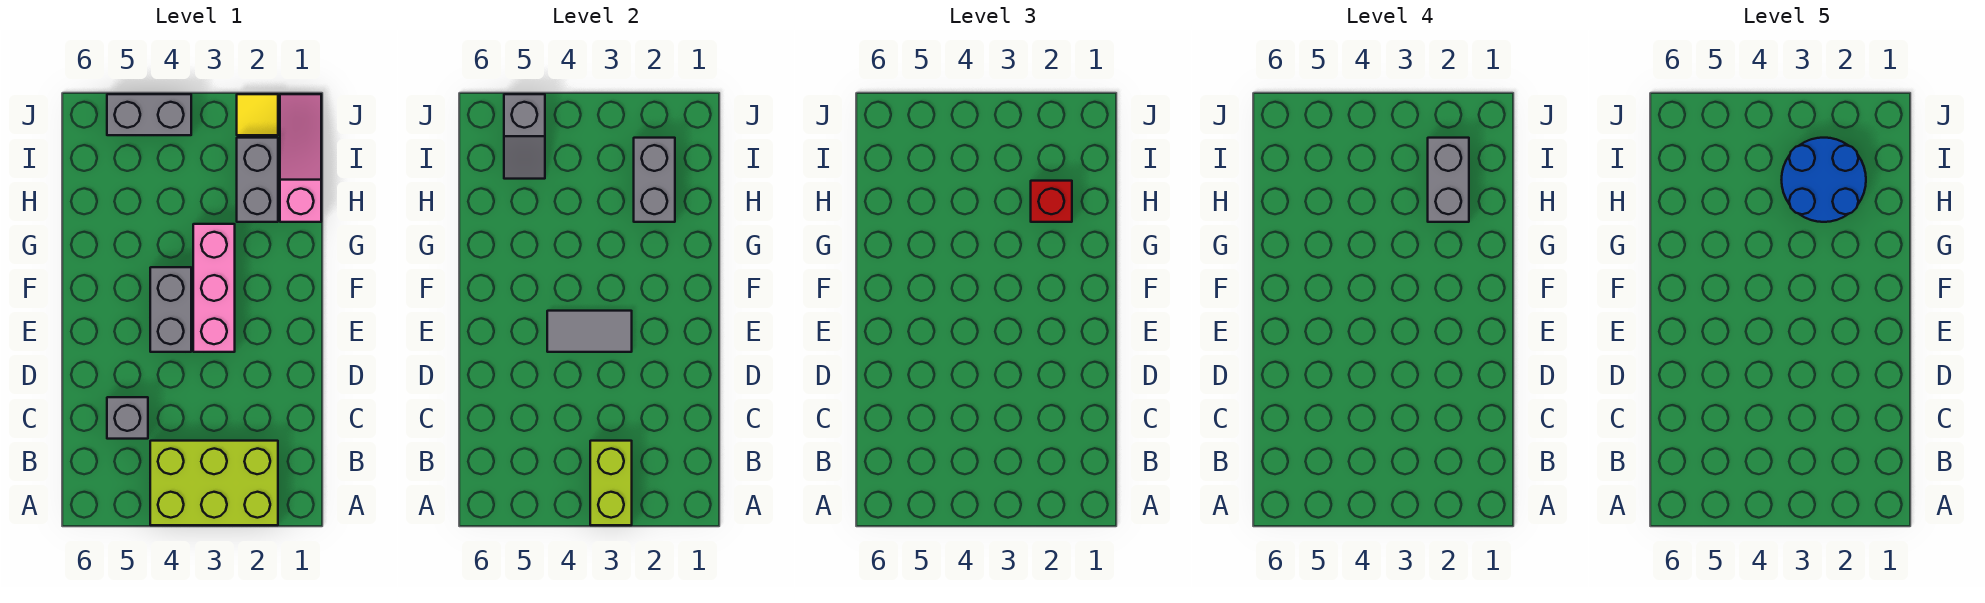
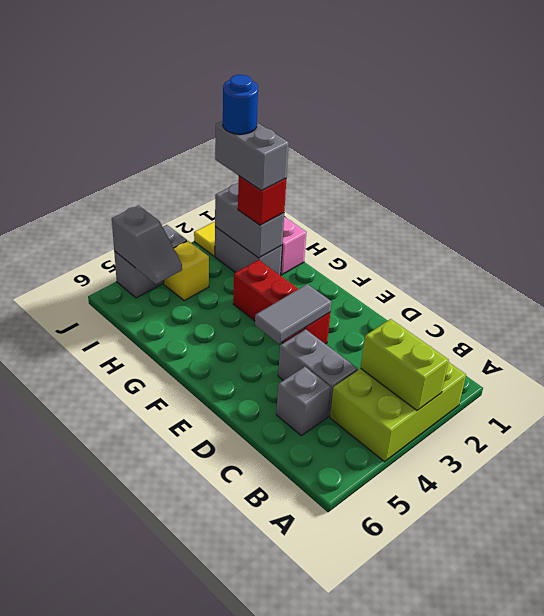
pink 1x3 brick [193,224,235,352] -> red 1x3 brick [233,260,330,344]
grey 1x2 brick [150,267,191,352] -> grey 1x2 brick moved to [278,329,358,417]
blue 2x2 round brick [1782,138,1866,222] -> blue 1x1 round brick [223,75,258,134]
none -> yellow 1x1 brick [164,241,209,301]

